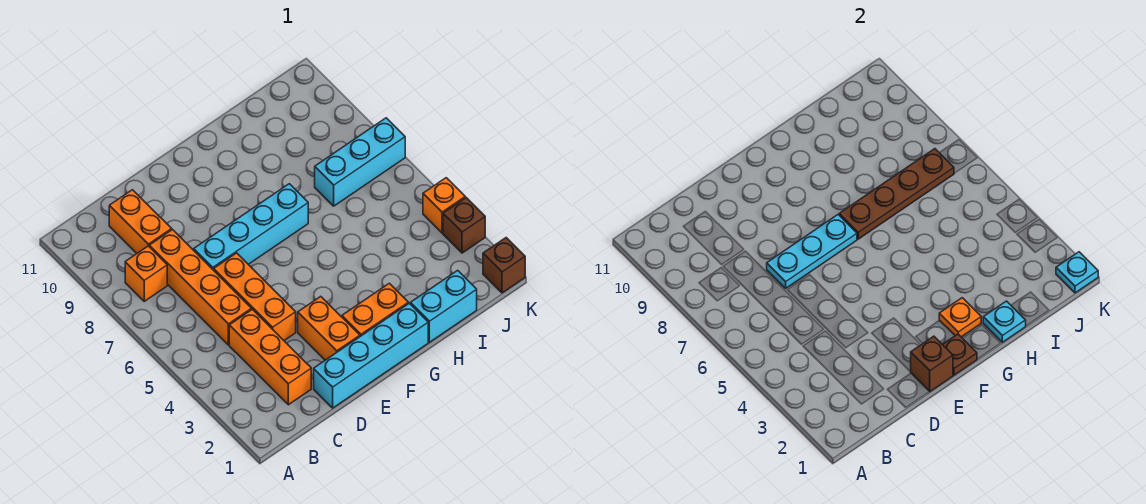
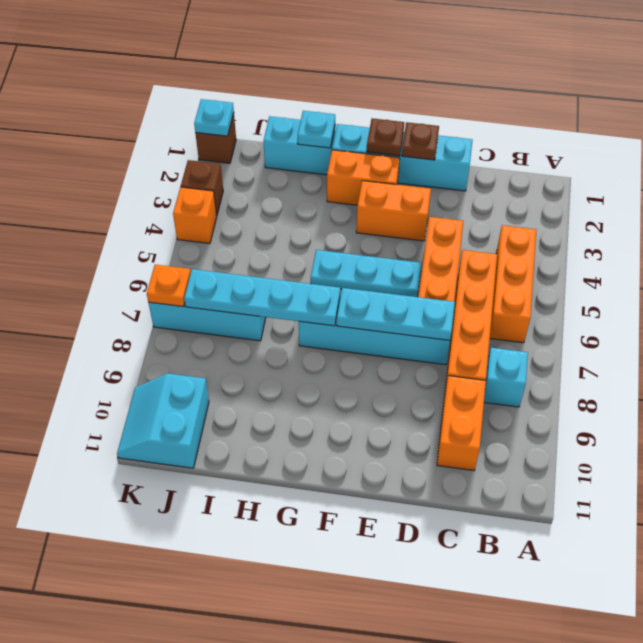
orange 1x1 brick [125,246,167,301] -> cyan 1x1 brick [484,348,528,407]
orange 1x3 brick [229,309,311,405] -> orange 1x3 brick moved to [490,225,537,343]
brown 1x1 brick [911,336,953,392] -> brown 1x1 plate [402,122,439,160]
orange 1x2 brick [298,296,360,360] -> orange 1x2 brick turned to [356,181,431,241]
none -> cyan 1x3 plate [311,250,421,297]
orange 1x1 plate [939,298,981,337] -> orange 1x1 plate moved to [147,265,191,307]
brown 1x4 plate [839,149,954,239] -> cyan 1x4 plate [184,269,340,326]
none -> cyan 2x2 slope [117,373,209,468]

